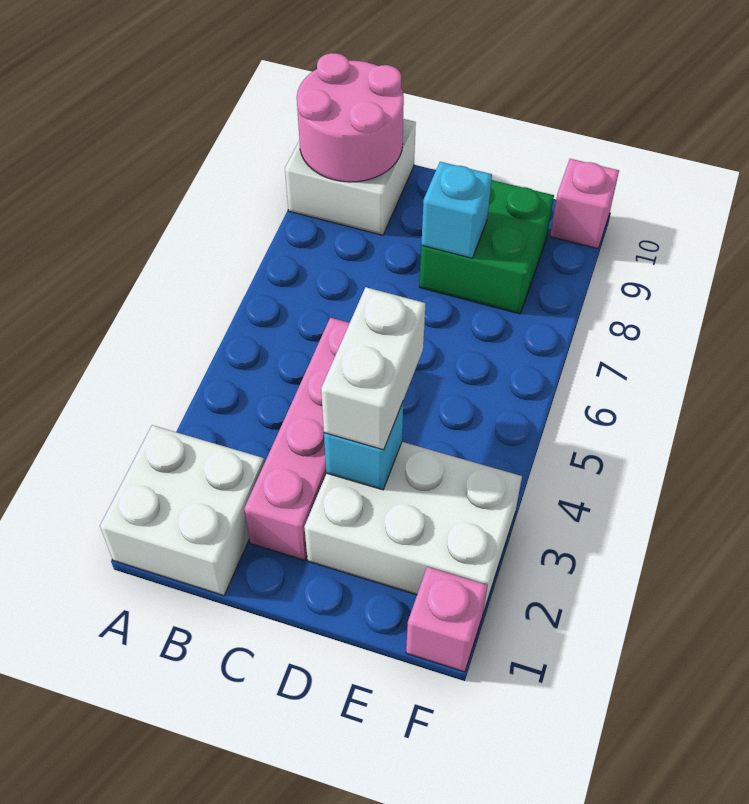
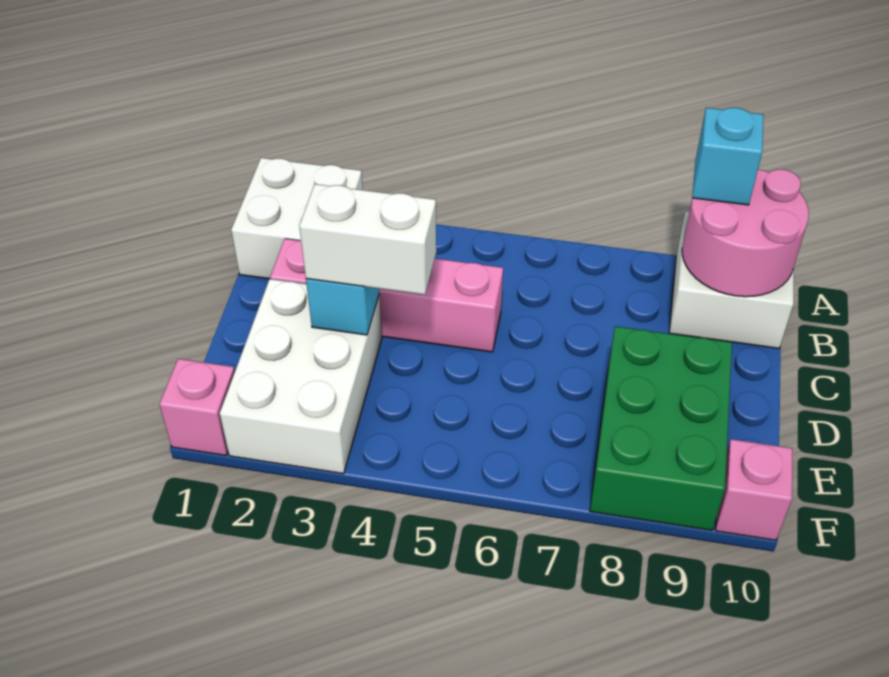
green 2x2 brick [420,180,554,314] -> green 2x3 brick [590,326,732,530]
cyan 1x1 brick [421,162,492,258] -> cyan 1x1 brick moved to [692,108,764,205]

